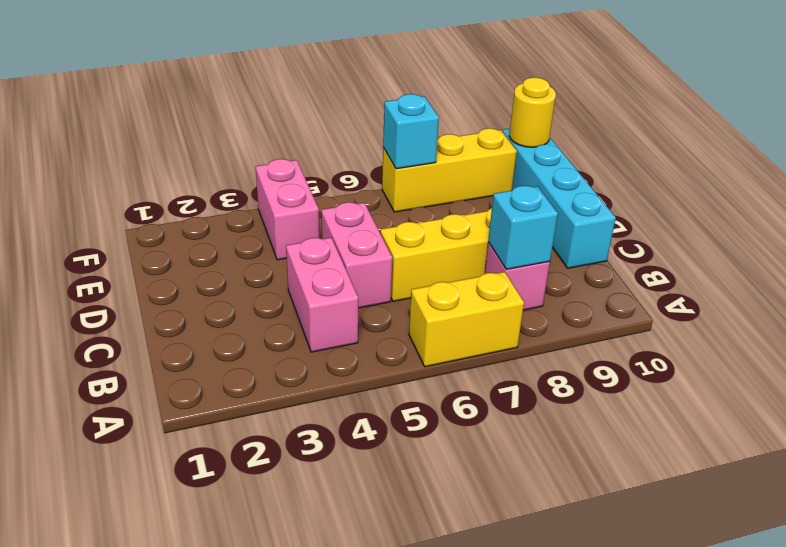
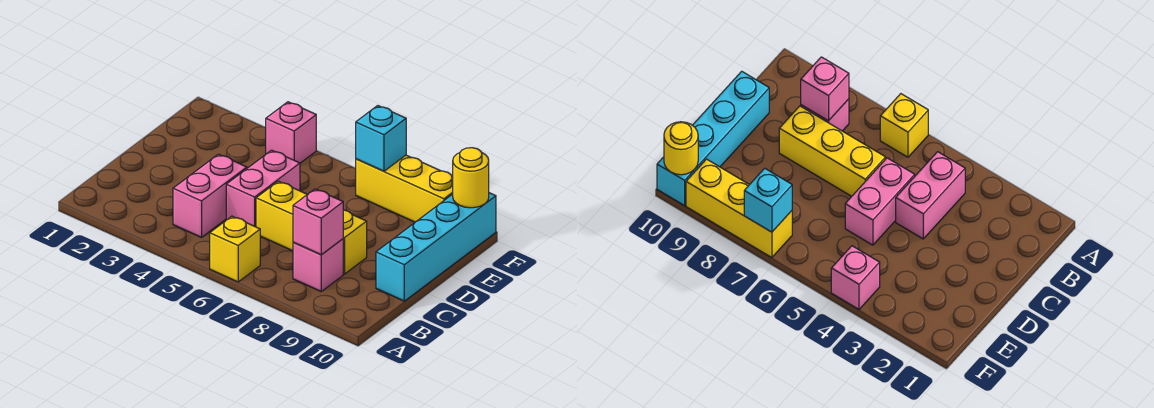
yellow 1x2 brick [409,272,524,367] -> yellow 1x1 brick [210,216,260,282]
cyan 1x1 brick [488,186,558,269] -> pink 1x1 brick [293,189,343,254]
pink 1x2 brick [255,159,319,260] -> pink 1x1 brick [266,102,316,163]

